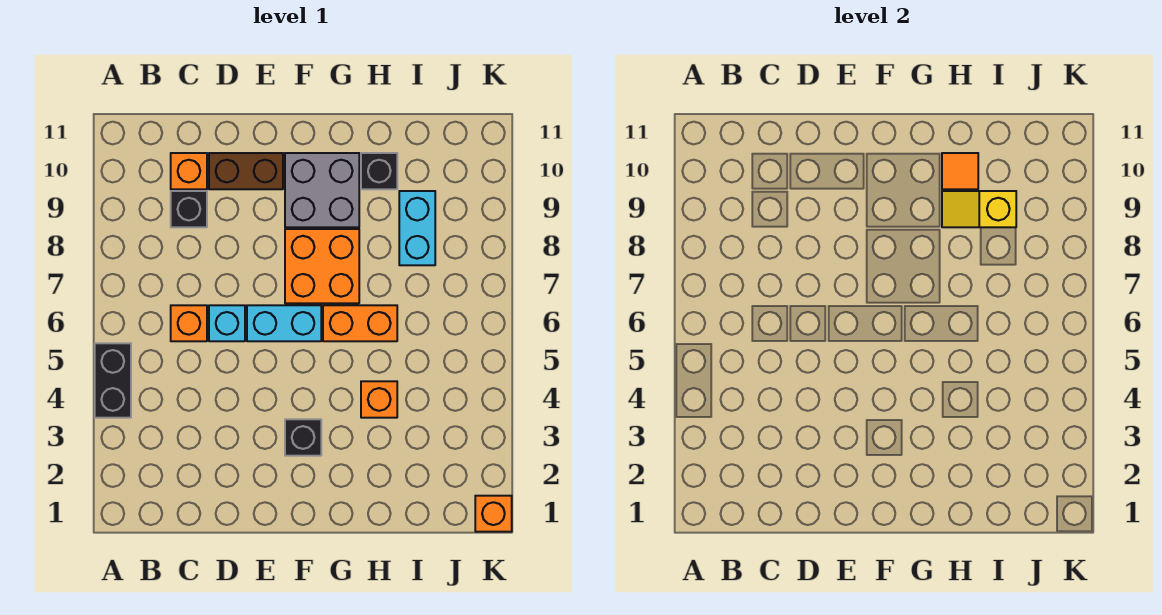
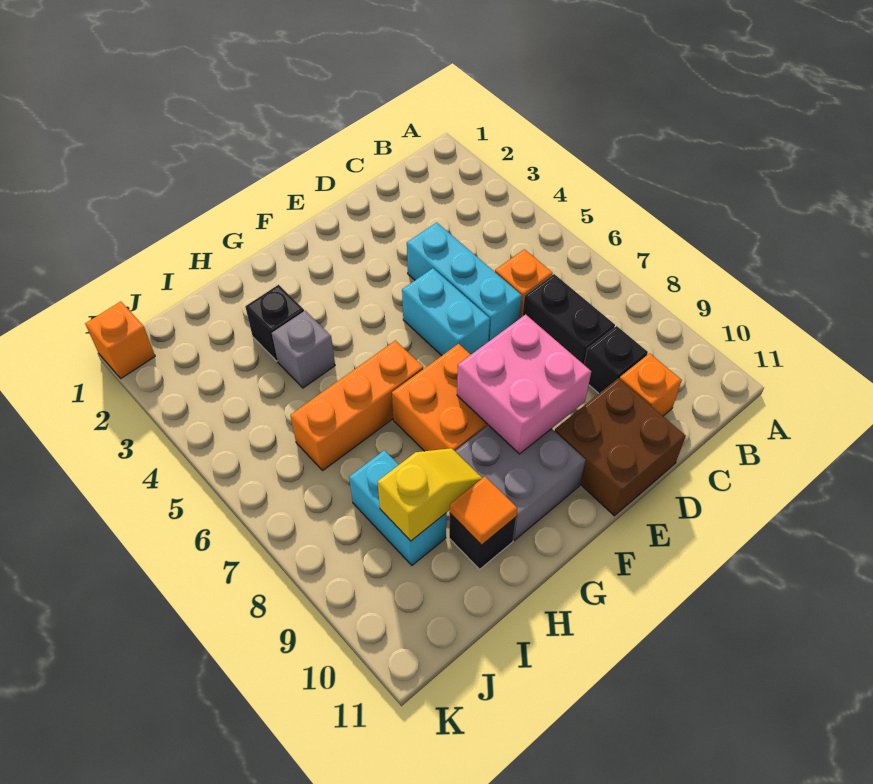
black 1x2 brick [95,343,131,418] -> black 1x2 brick moved to [522,274,615,364]
cyan 1x1 brick [209,305,245,341] -> cyan 1x3 brick [407,223,522,342]
brown 1x2 brick [209,153,283,189] -> brown 2x2 brick [555,378,686,516]
cyan 1x2 brick [247,305,321,341] -> cyan 1x2 brick turned to [402,268,490,356]
none -> pink 2x2 brick [457,315,591,454]
black 1x1 brick [285,419,321,456] -> black 1x1 brick moved to [245,285,304,361]
orange 1x2 brick [323,305,397,341] -> orange 1x3 brick [290,341,423,470]
orange 1x1 brick [361,381,397,418] -> grey 1x1 brick [272,311,335,388]

